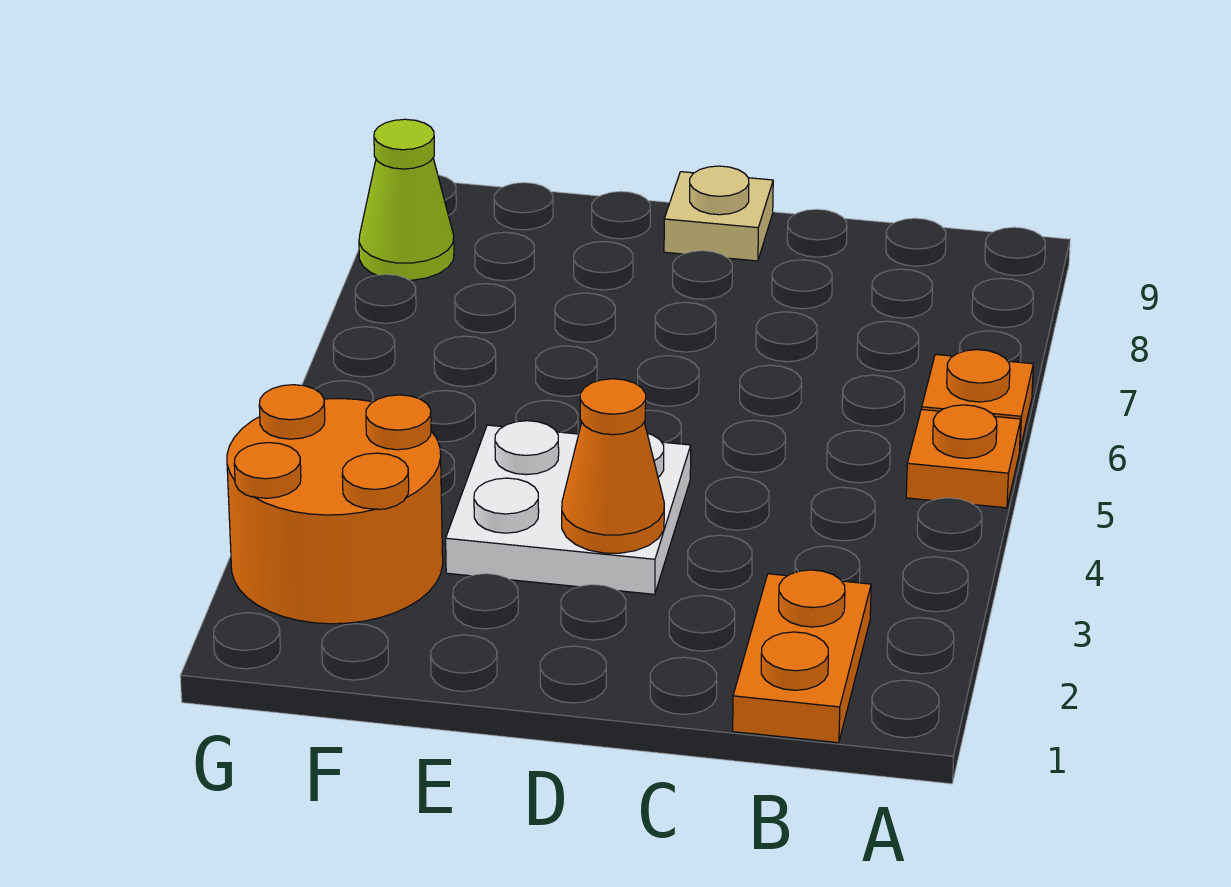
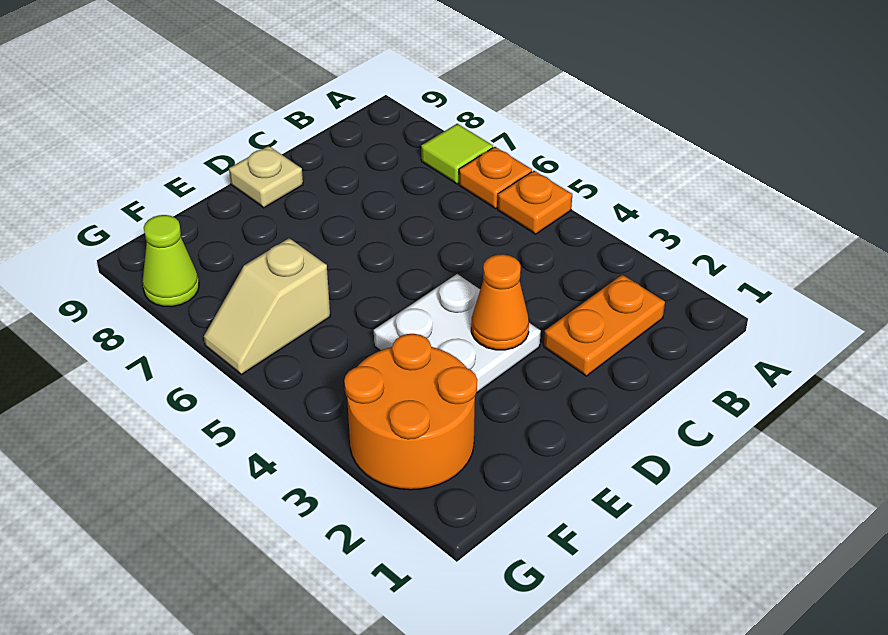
none -> lime 1x1 tile [421,124,493,184]
orange 1x2 plate [733,570,871,743] -> orange 1x2 plate turned to [544,275,665,376]
none -> tan 1x2 slope [204,238,330,375]

